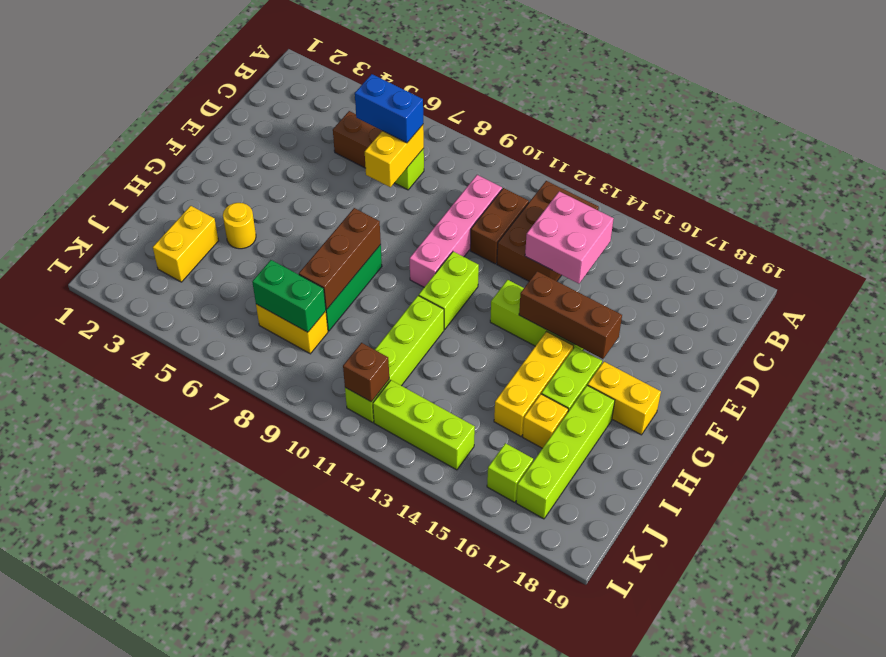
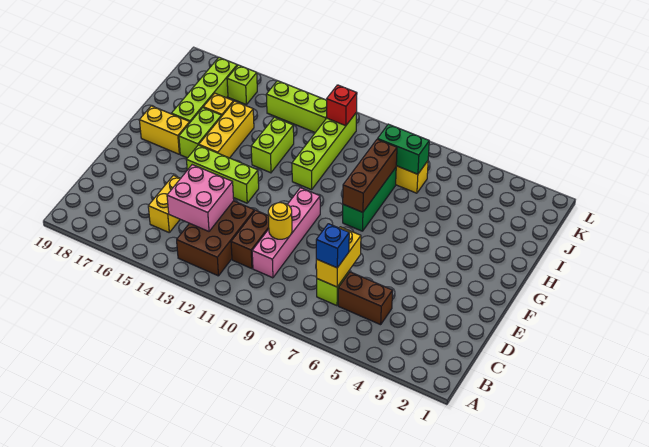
blue 1x2 brick [355,74,423,143] -> blue 1x1 brick [316,224,349,268]
lime 1x2 brick [419,252,479,329] -> lime 1x2 brick moved to [251,117,294,173]
brown 1x3 brick [519,271,622,359] -> none
yellow 1x1 round brick [223,203,256,249] -> yellow 1x1 round brick moved to [268,203,292,239]
yellow 1x2 brick [153,206,219,282] -> yellow 1x2 brick moved to [148,175,180,232]
brown 1x1 brick [343,343,389,402] -> red 1x1 brick [326,85,357,126]

